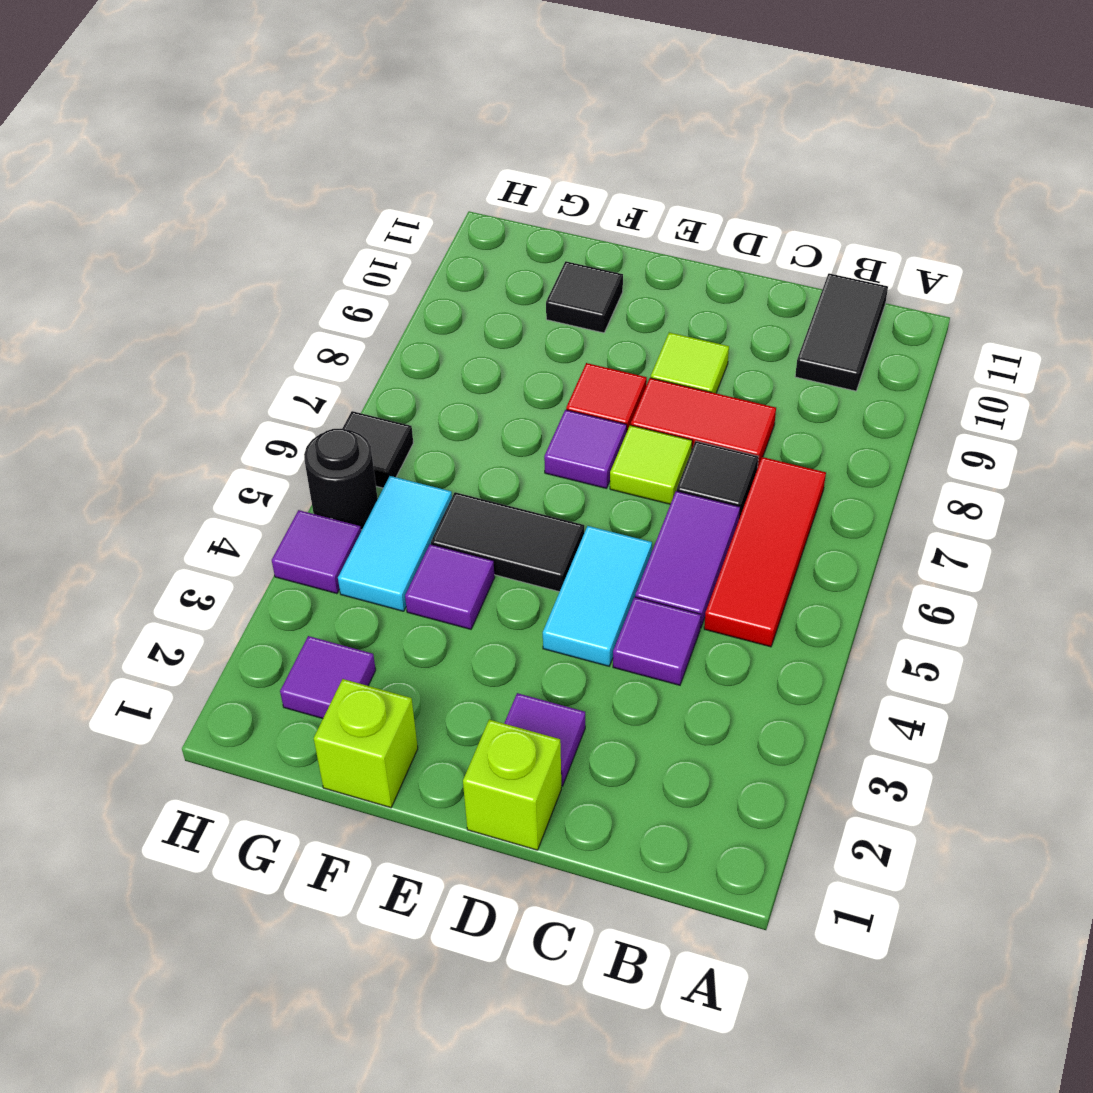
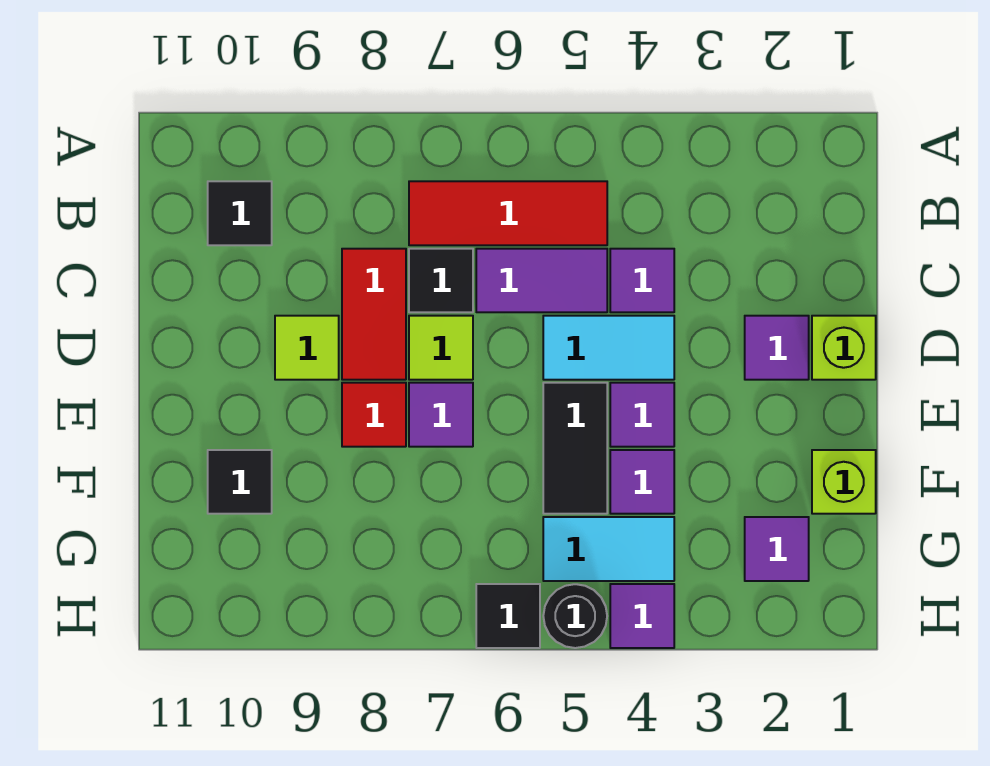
black 1x2 tile [795,273,888,391] -> black 1x1 tile [208,181,272,245]
none -> purple 1x1 tile [610,383,674,447]

